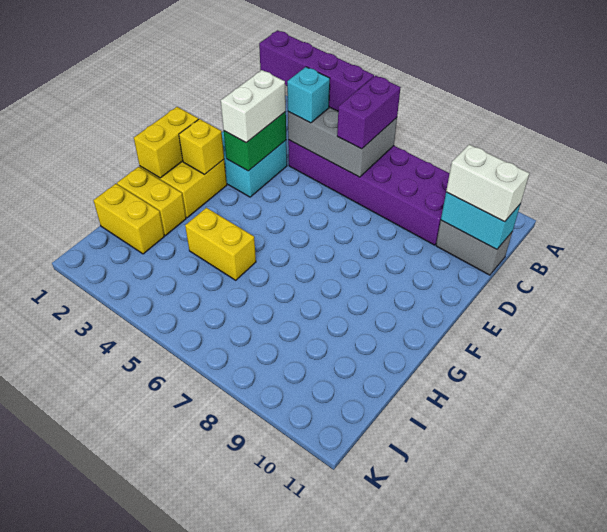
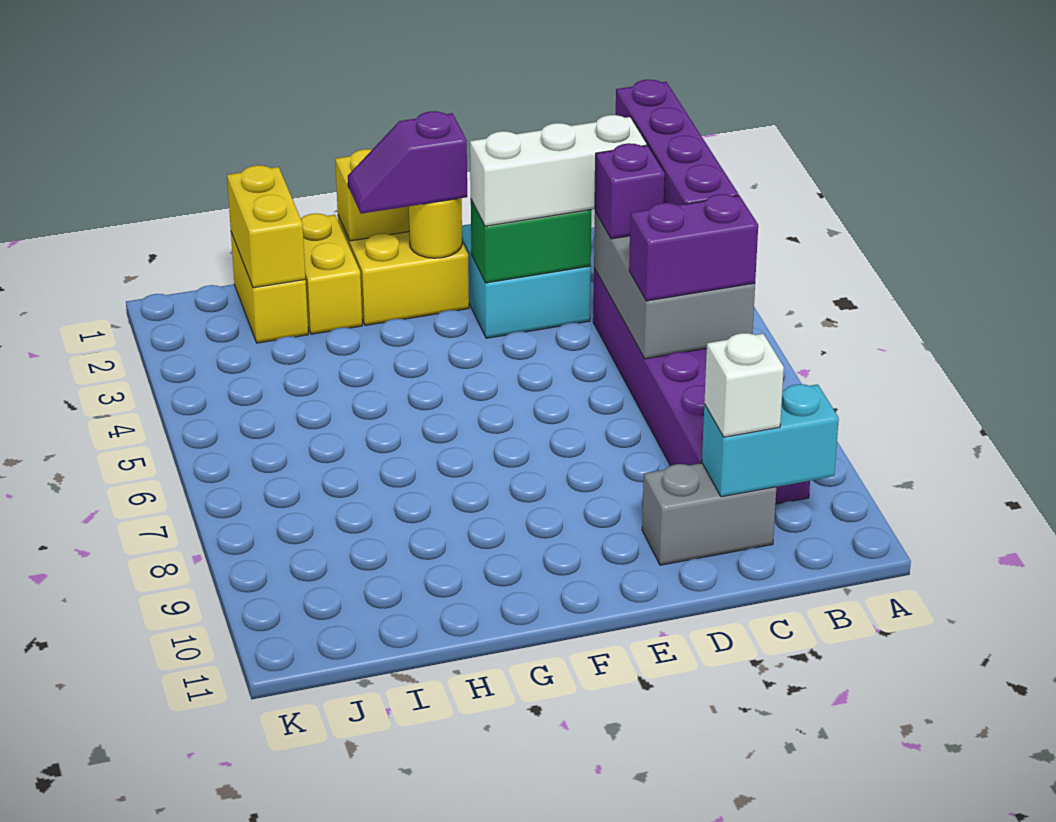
cyan 1x1 brick [287,67,330,123] -> purple 1x1 brick [595,143,665,239]
grey 1x2 brick [436,220,512,275] -> grey 1x2 brick turned to [642,463,776,565]
cyan 1x2 brick [441,192,520,249] -> cyan 1x2 brick turned to [702,384,839,497]
white 1x2 brick [446,144,529,222] -> white 1x1 brick [704,333,784,437]
white 1x2 brick [221,70,286,143] -> white 1x3 brick [470,115,647,226]
yellow 1x1 brick [179,119,224,174] -> yellow 1x1 round brick [409,198,462,258]
none -> purple 1x2 slope [348,111,467,214]
yellow 1x2 brick [185,208,256,280] -> yellow 1x2 brick moved to [227,165,305,288]

